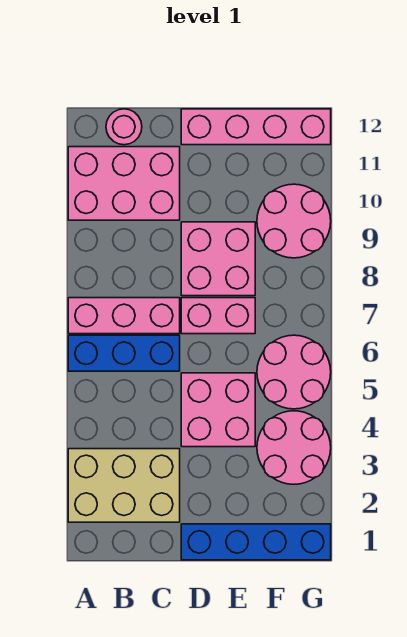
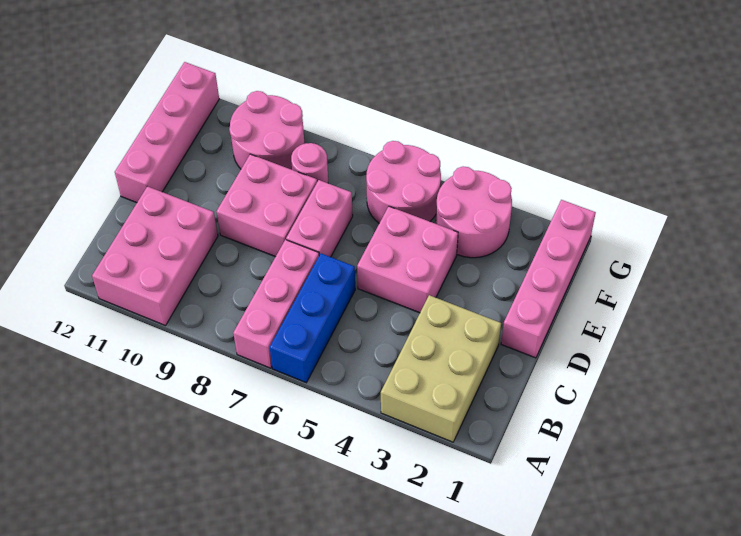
pink 1x1 round brick [106,109,142,145] -> pink 1x1 round brick moved to [291,143,328,183]
blue 1x4 brick [181,524,331,560] -> pink 1x4 brick [501,200,596,358]

